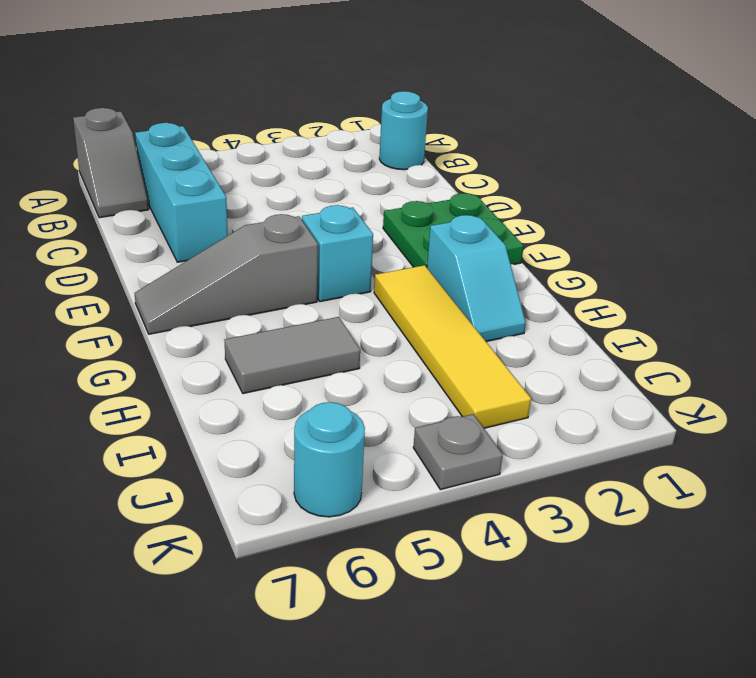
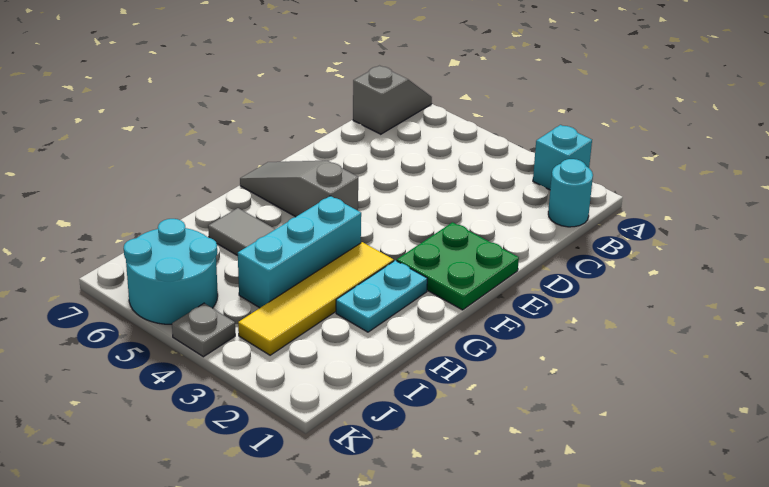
grey 1x2 slope [73,108,149,218] -> grey 1x2 slope turned to [353,66,432,134]
cyan 1x3 brick [135,123,228,262] -> cyan 1x3 brick moved to [238,196,361,308]
cyan 1x1 brick [302,205,373,302] -> cyan 1x1 brick moved to [533,125,592,190]
cyan 1x2 slope [427,215,526,342] -> cyan 1x2 plate [336,260,427,332]
cyan 1x1 round brick [294,402,365,517] -> cyan 2x2 round brick [124,219,218,324]

